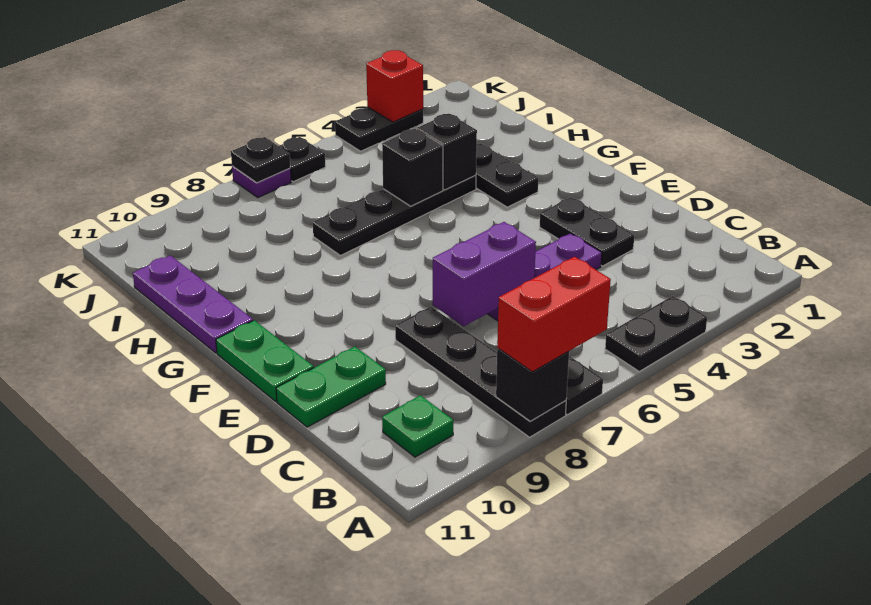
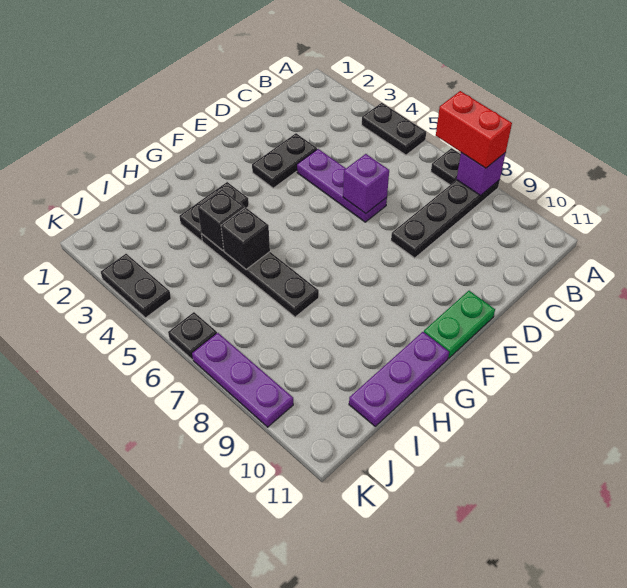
black 1x1 brick [496,349,569,421] -> purple 1x1 brick [457,152,506,195]
green 1x1 plate [382,395,453,457] -> none
purple 1x2 brick [433,222,536,326] -> purple 1x1 brick [343,154,389,214]
green 1x2 plate [276,346,386,427] -> none
red 1x1 brick [366,50,423,122] -> none
purple 1x1 plate [232,166,291,197] -> purple 1x3 plate [192,333,293,427]
black 1x1 plate [231,137,290,183] -> none

